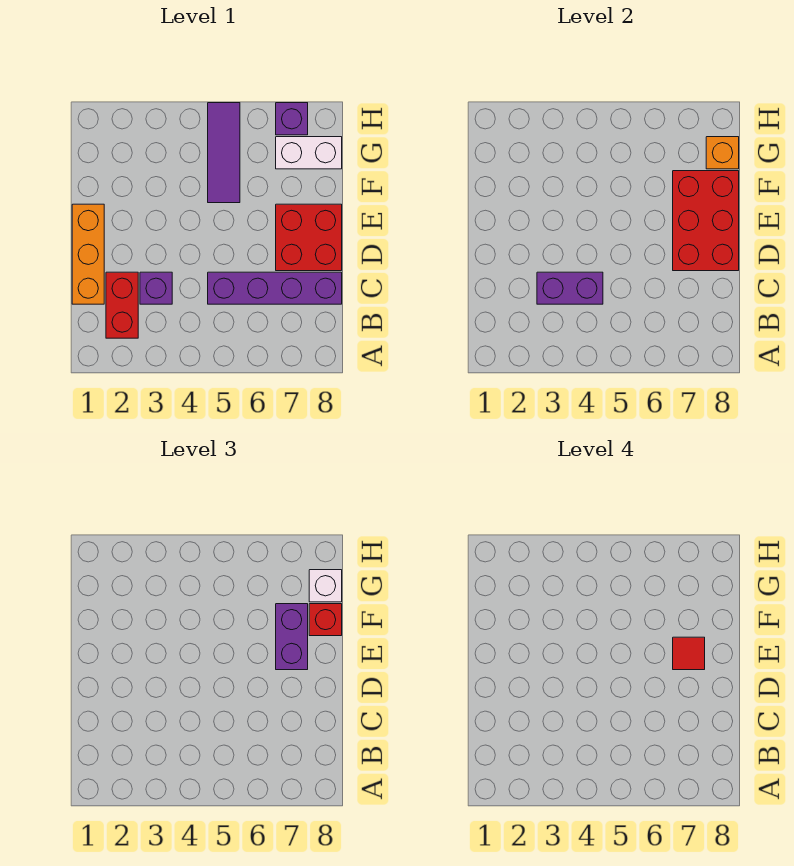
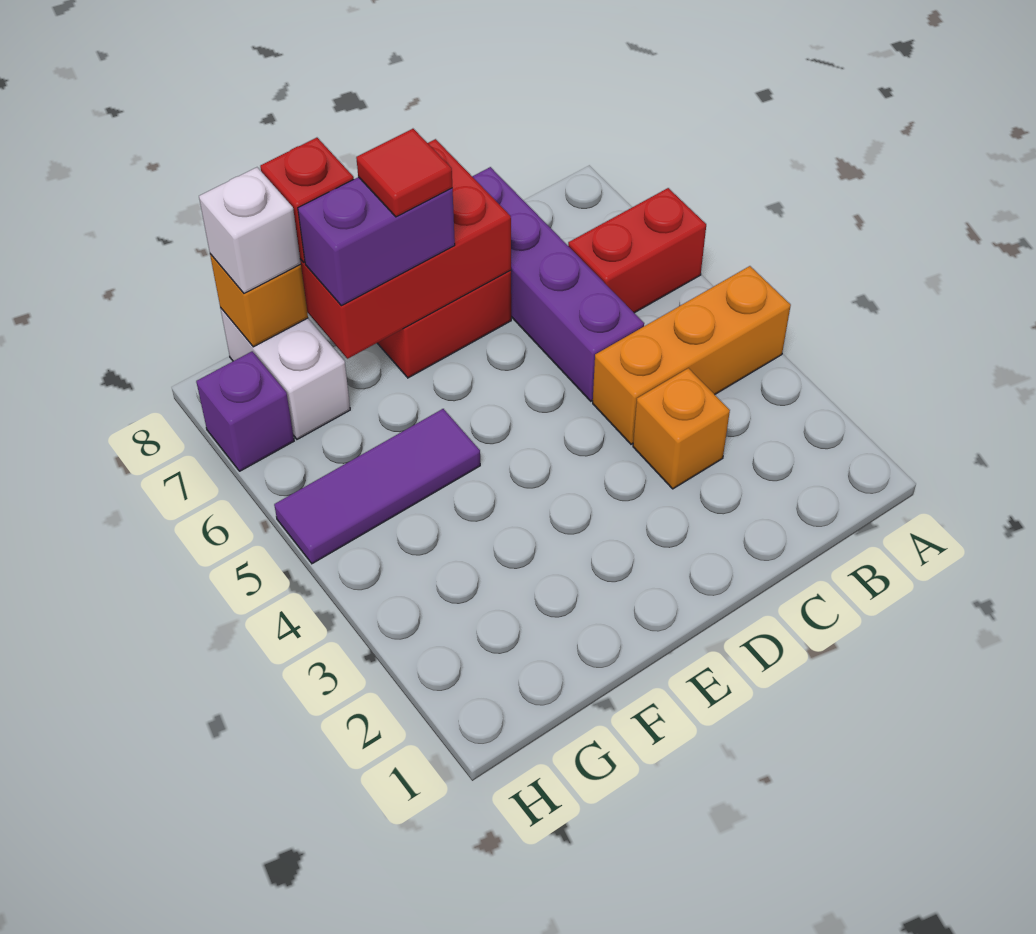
red 1x2 brick [106,272,138,338] -> red 1x2 brick moved to [568,188,706,313]
orange 1x3 brick [72,204,104,304] -> orange 1x3 brick moved to [593,266,791,444]
purple 1x1 brick [140,272,172,304] -> orange 1x1 brick [633,368,730,489]
purple 1x2 brick [537,272,603,304] -> none

